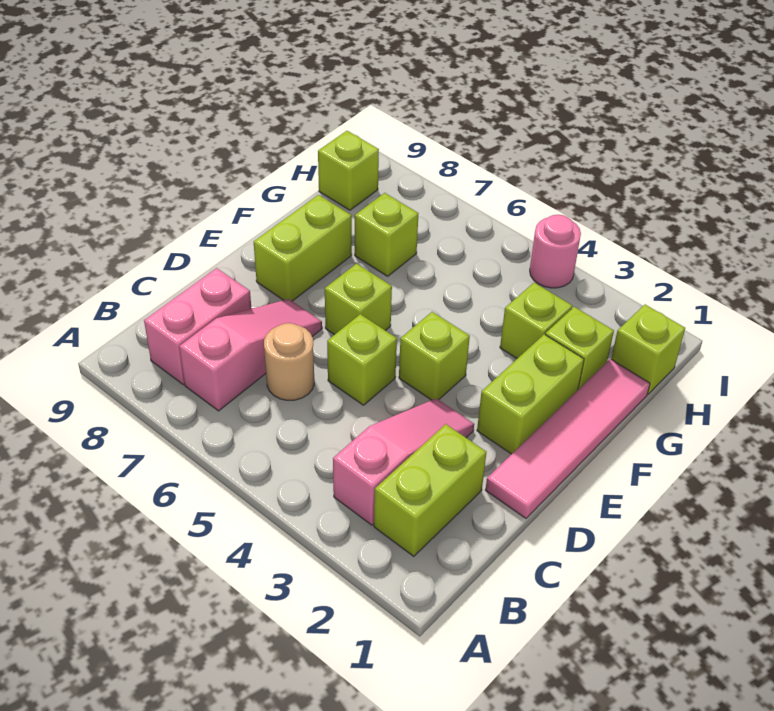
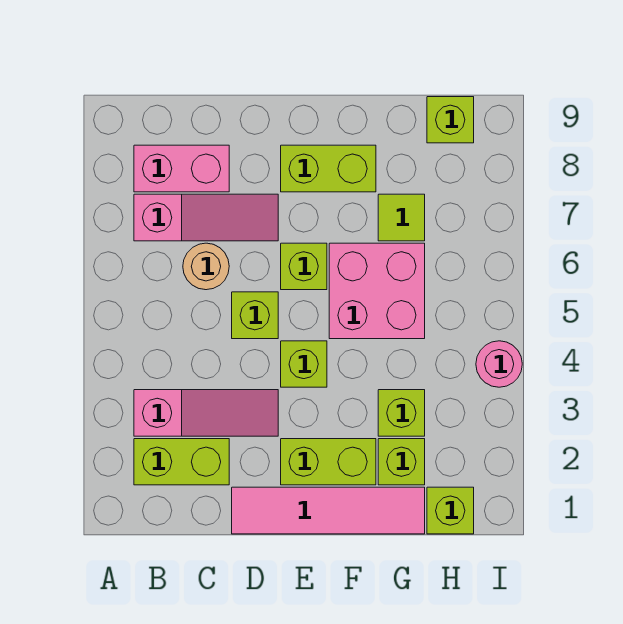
none -> pink 2x2 brick [329,243,425,339]
lime 1x1 brick [355,193,419,276] -> lime 1x1 tile [378,194,425,241]

